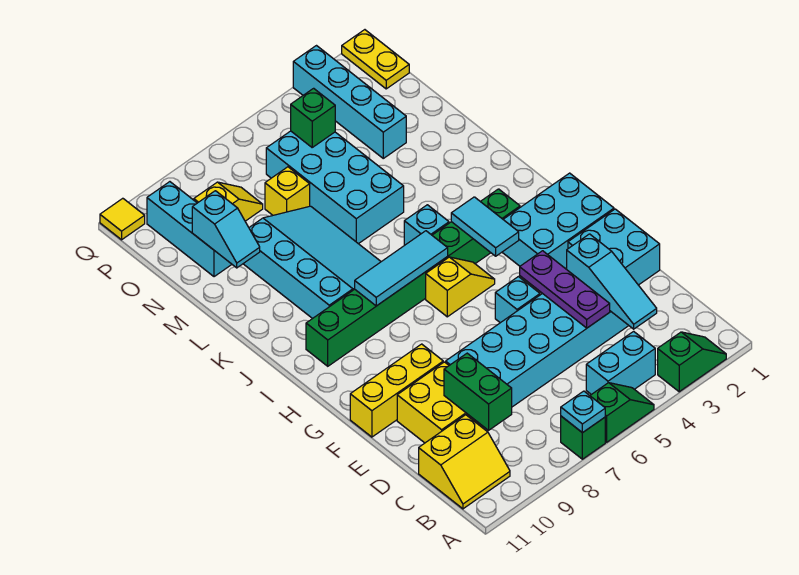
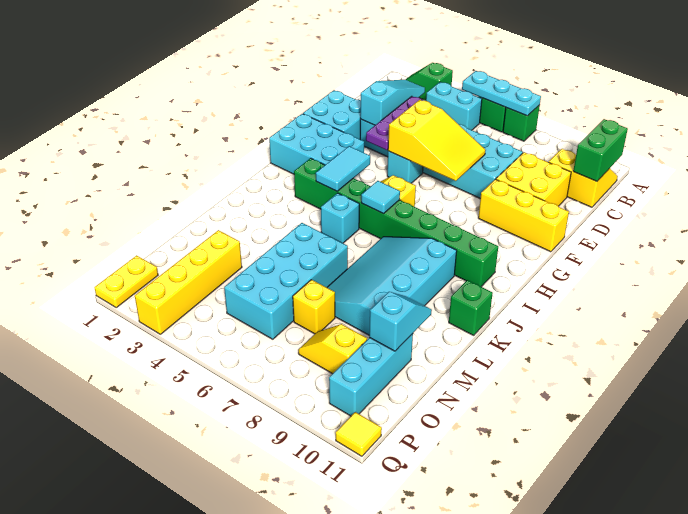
cyan 1x1 plate [561,391,605,433] -> cyan 1x3 plate [462,71,541,116]
green 1x2 brick [444,353,512,430] -> green 1x2 brick moved to [573,119,628,181]
none -> yellow 2x3 slope [388,100,486,181]
cyan 1x3 tile [355,231,448,306] -> cyan 1x1 tile [361,181,400,214]
cyan 1x4 brick [293,46,406,158] -> yellow 1x4 brick [135,230,242,334]
green 1x1 brick [291,88,335,147] -> green 1x1 brick moved to [449,280,493,335]

